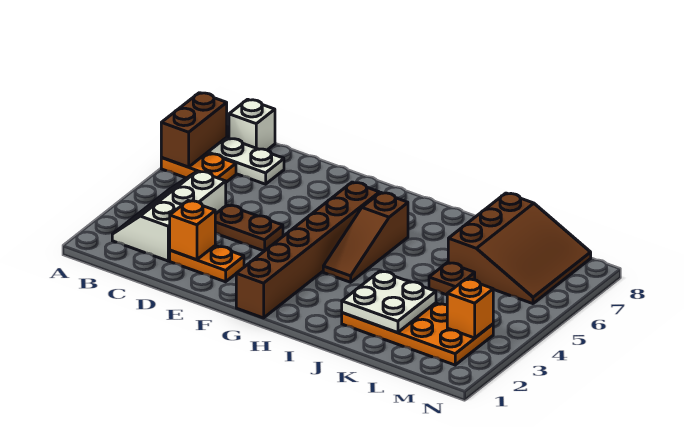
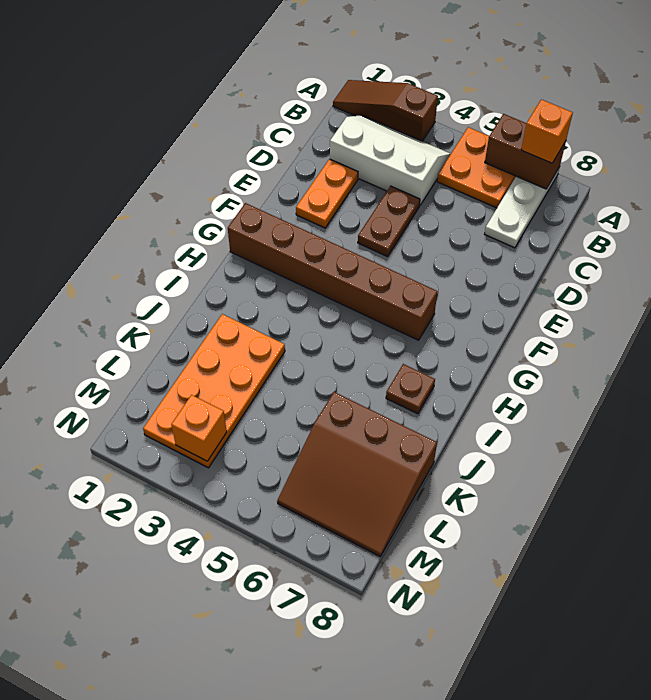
orange 1x2 plate [161,153,236,182] -> orange 2x2 plate [437,127,516,208]
white 1x1 brick [229,99,275,150] -> none
orange 1x1 brick [170,201,215,260] -> orange 1x1 brick moved to [521,99,573,163]
brown 1x3 slope [323,193,408,282] -> brown 1x3 slope moved to [333,80,438,141]
white 2x2 plate [342,271,436,333] -> none
brown 1x1 plate [429,263,475,295] -> brown 1x1 plate moved to [386,364,435,414]

